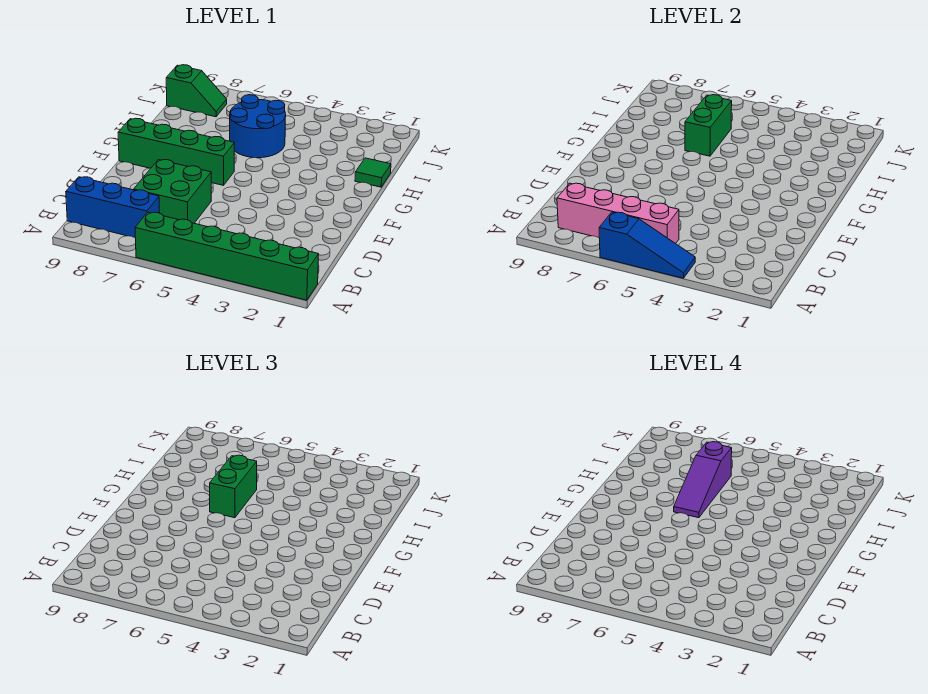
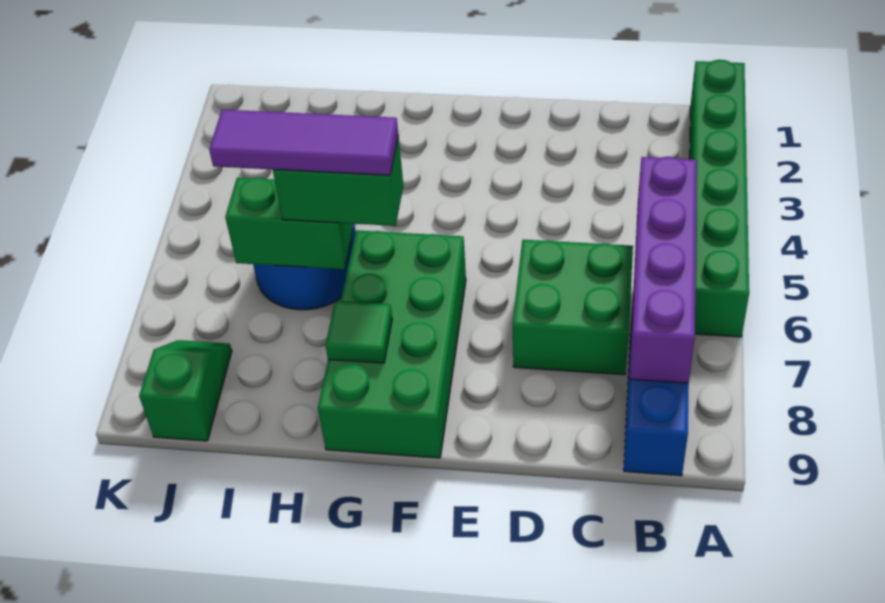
blue 1x3 slope [599,212,695,278] -> none
pink 1x4 brick [557,183,679,244] -> purple 1x4 brick [630,157,697,383]
green 1x4 brick [118,118,234,185] -> green 2x4 brick [318,230,466,458]
purple 1x3 slope [674,442,732,518] -> purple 1x3 tile [209,110,398,175]
green 1x1 tile [355,158,391,187] -> green 1x1 tile moved to [325,301,392,363]

